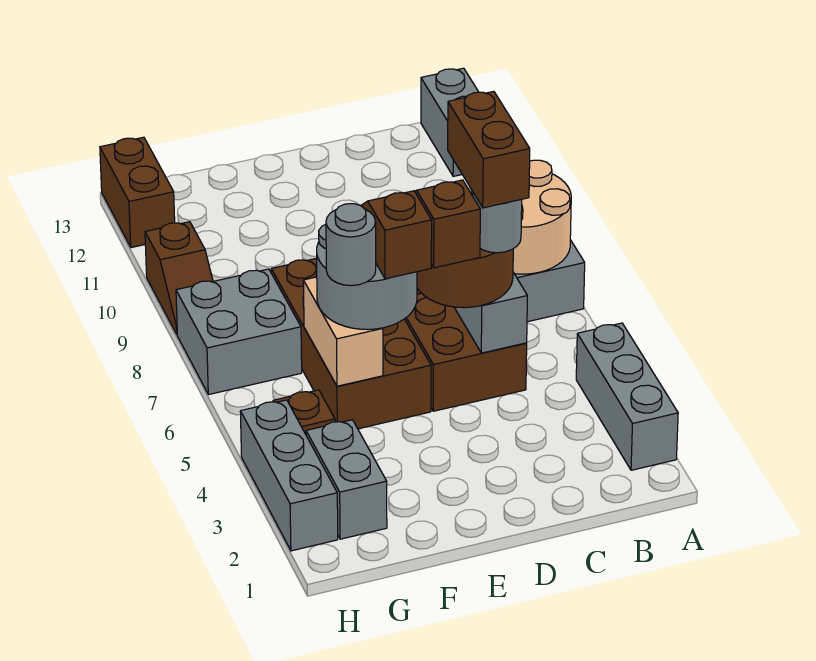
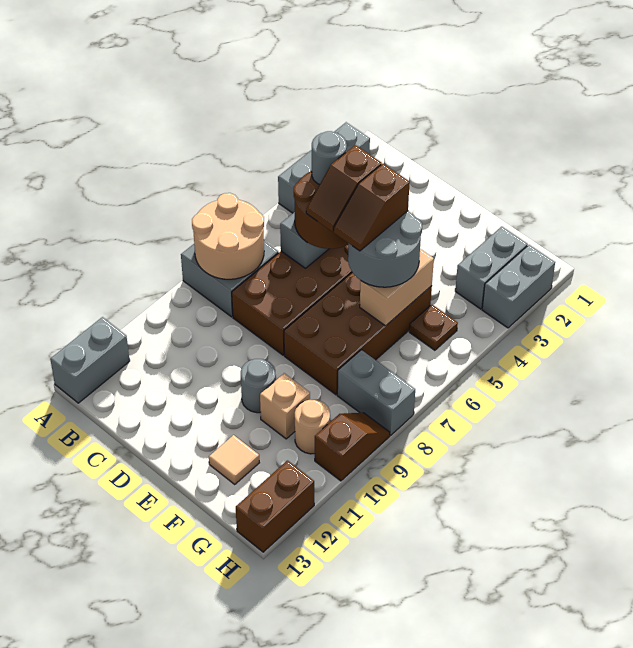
brown 1x2 brick [448,91,530,208] -> none
grey 1x1 round brick [326,204,376,286] -> grey 1x1 round brick moved to [241,359,276,413]
none -> tan 1x1 brick [260,373,310,439]
none -> tan 1x1 tile [209,435,259,484]
grey 2x2 brick [176,269,302,395] -> grey 1x2 brick [337,350,415,435]
none -> tan 1x1 round brick [295,400,330,454]
grey 1x3 brick [240,400,338,551] -> grey 1x2 brick [482,245,555,328]

